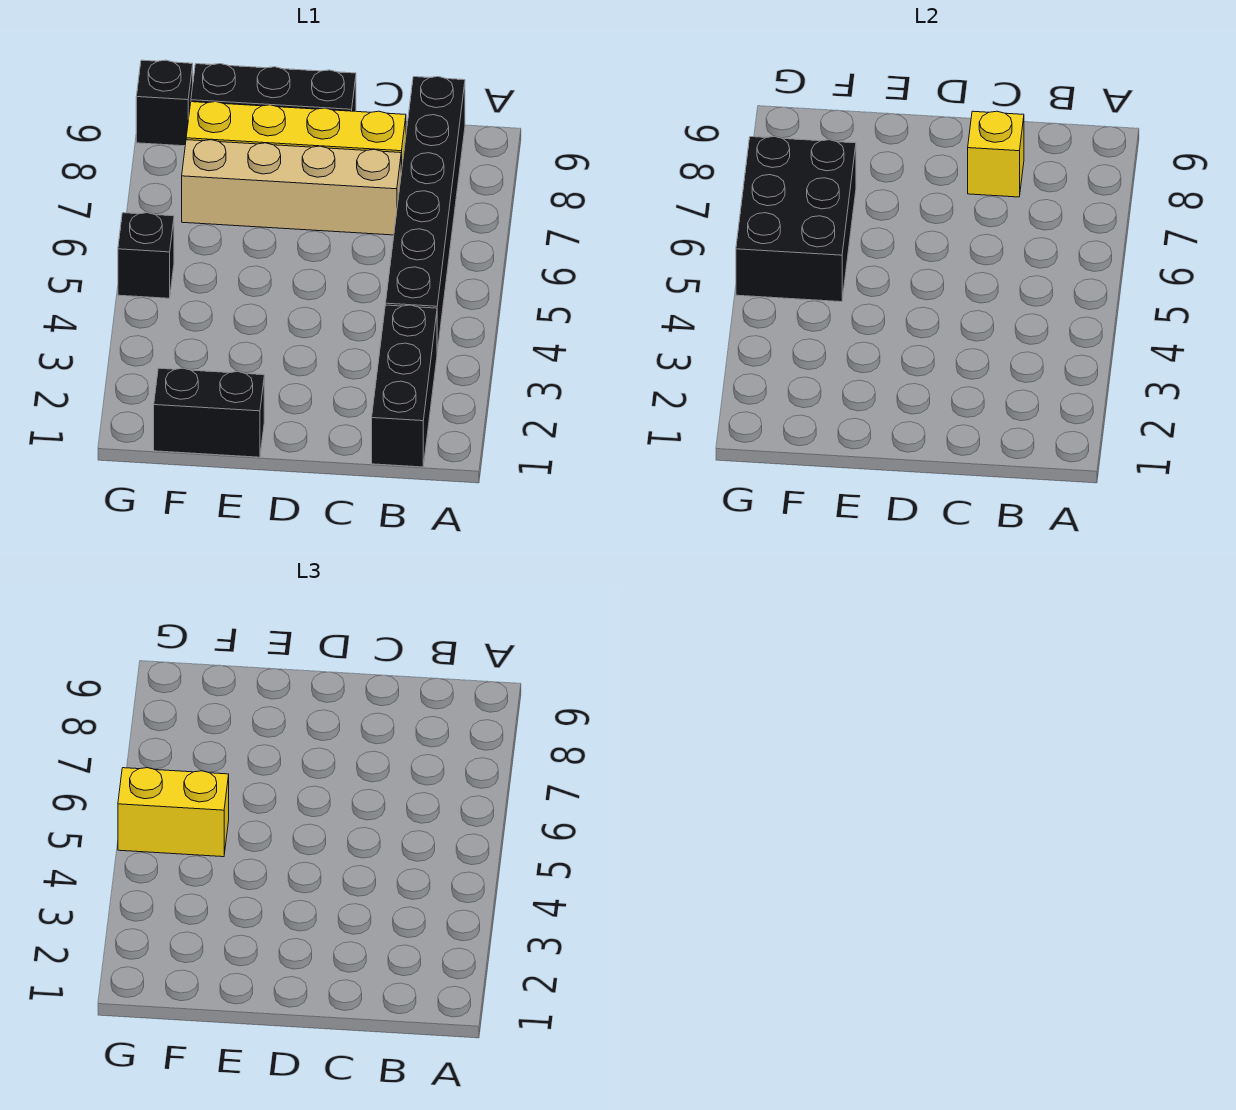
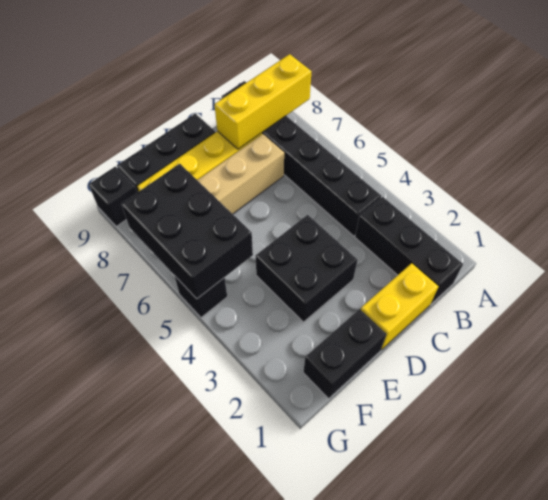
yellow 1x1 brick [968,111,1024,197] -> yellow 1x3 brick [214,54,311,149]
none -> black 2x2 brick [256,215,358,322]
yellow 1x2 brick [118,768,229,857] -> yellow 1x2 brick moved to [361,263,439,350]

